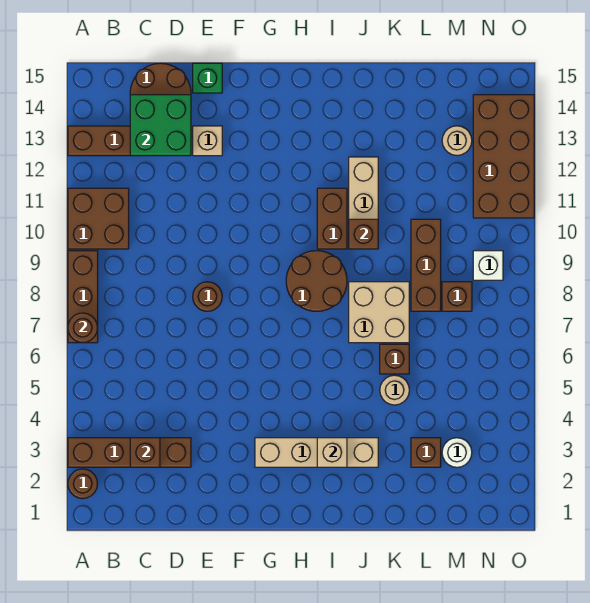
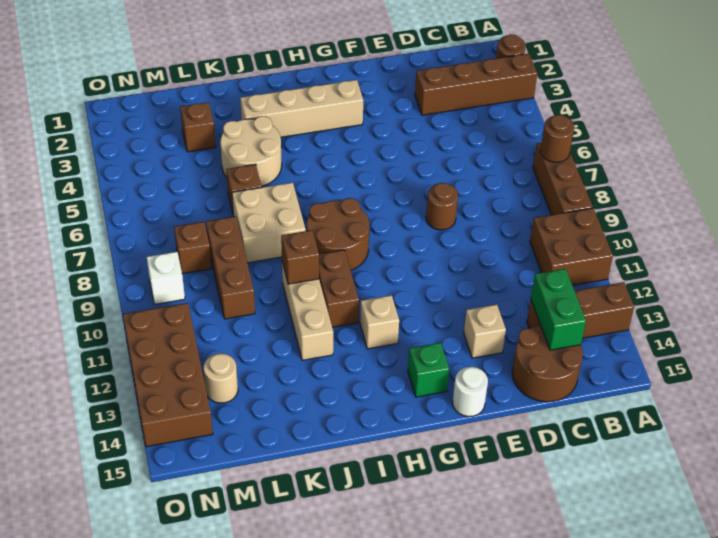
brown 1x1 brick [130,438,160,467] -> none
green 2x2 brick [130,95,191,156] -> green 1x2 brick [531,269,586,350]
green 1x1 brick [193,63,222,93] -> green 1x1 brick moved to [408,343,449,397]
tan 1x1 brick [317,438,347,467] -> tan 1x1 brick moved to [360,295,399,349]
tan 1x1 round brick [380,375,409,405] -> tan 2x2 round brick [220,116,282,186]
white 1x1 round brick [442,438,472,467] -> white 1x1 round brick moved to [452,367,488,417]

